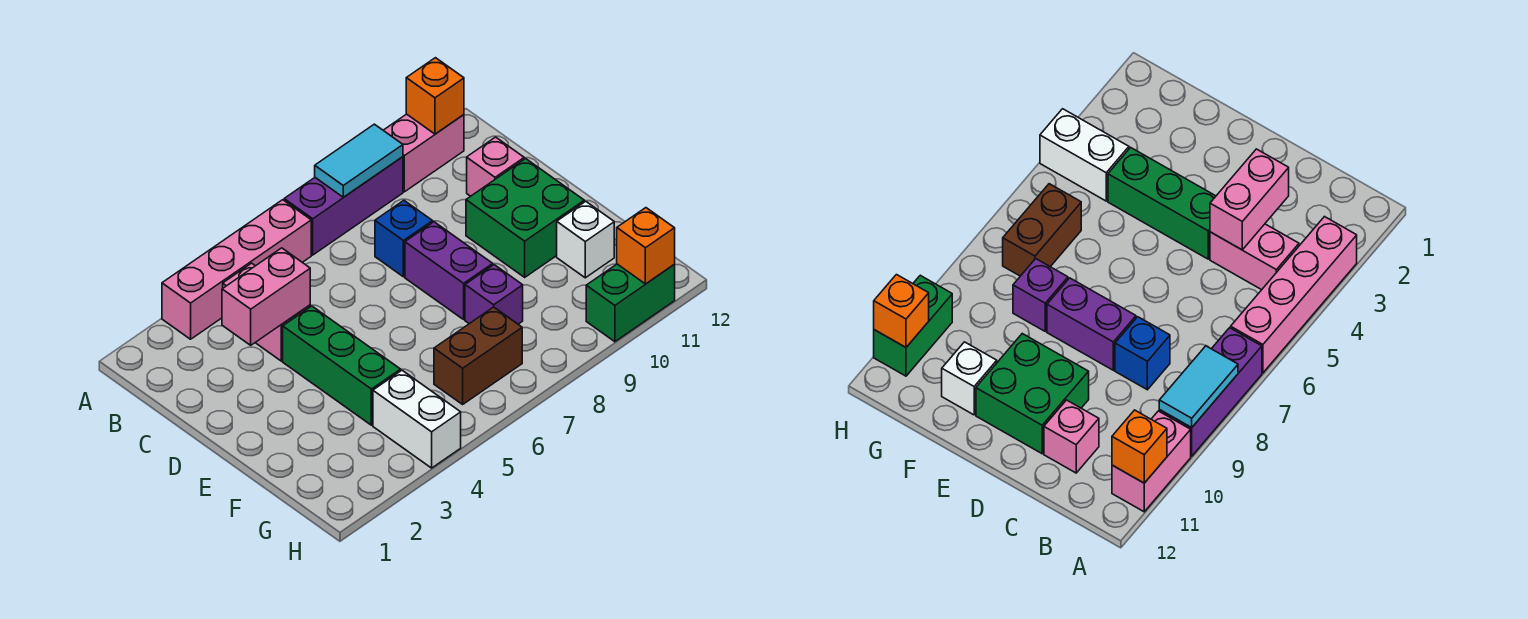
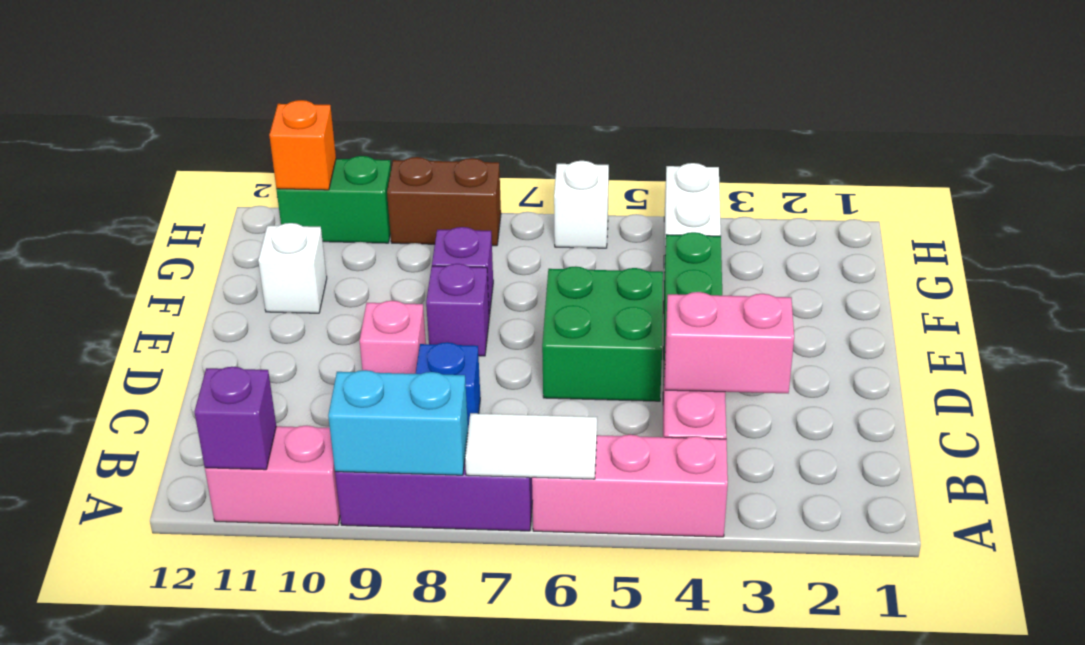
pink 1x4 brick [162,200,311,339] -> pink 1x3 brick [532,435,728,537]
none -> white 1x2 tile [465,413,597,479]
cyan 1x2 tile [315,124,403,197] -> cyan 1x2 brick [328,370,468,475]
orange 1x1 brick [406,58,464,134] -> purple 1x1 brick [194,367,276,470]
pink 1x1 brick [467,137,524,196] -> pink 1x1 brick moved to [360,301,426,374]
purple 1x2 brick [405,222,493,319] -> purple 1x1 brick [426,264,489,356]
green 2x2 brick [466,159,584,277] -> green 2x2 brick moved to [542,266,663,401]
brown 1x2 brick [434,307,522,404] -> brown 1x2 brick moved to [387,157,501,246]
none -> white 1x1 brick [554,161,609,248]

